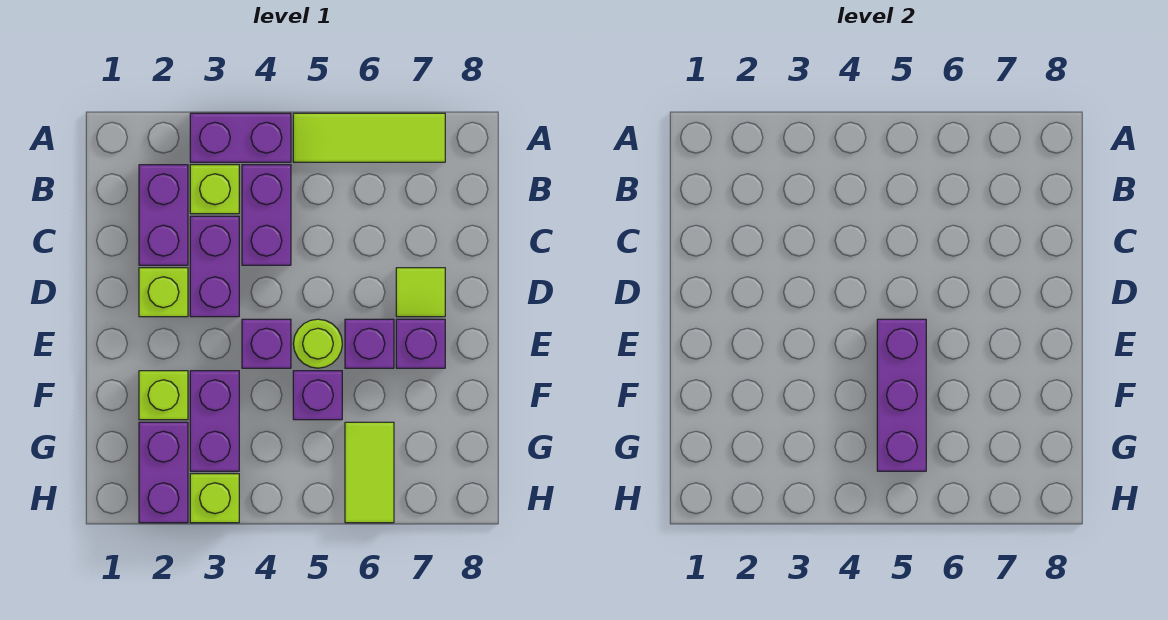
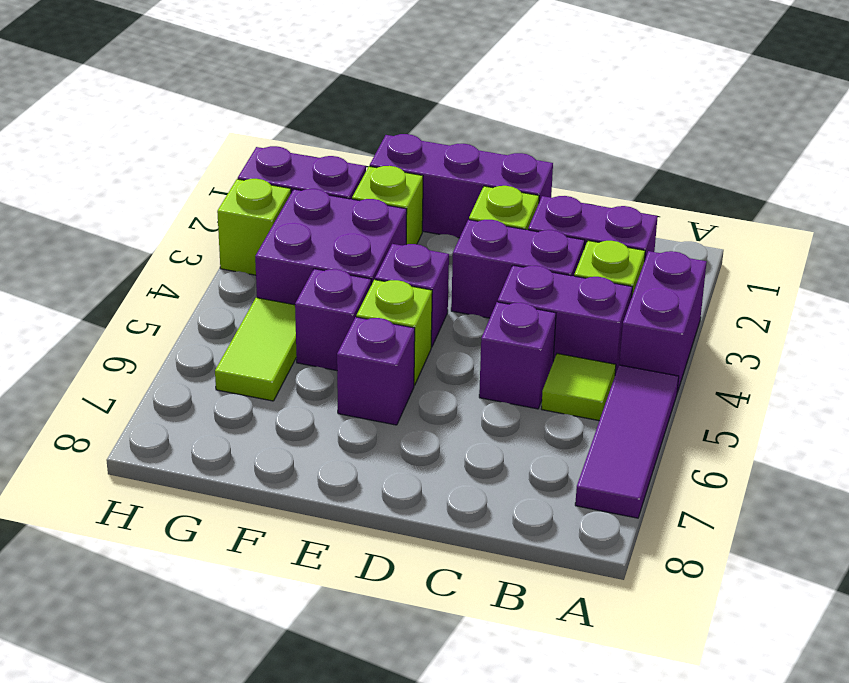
lime 1x3 tile [293,113,445,162] -> purple 1x3 tile [575,365,679,518]
lime 1x1 tile [396,268,445,317] -> lime 1x1 tile moved to [541,353,616,421]
lime 1x1 round brick [293,319,342,368] -> lime 1x1 brick [356,280,432,385]
purple 1x3 brick [877,319,926,471] -> purple 1x3 brick moved to [370,134,553,238]
purple 1x1 brick [396,319,445,368] -> purple 1x1 brick moved to [479,302,556,409]
purple 1x2 brick [190,371,239,471] -> purple 2x2 brick [255,189,407,305]
lime 1x2 tile [345,422,394,523] -> lime 1x2 tile turned to [215,298,297,401]

